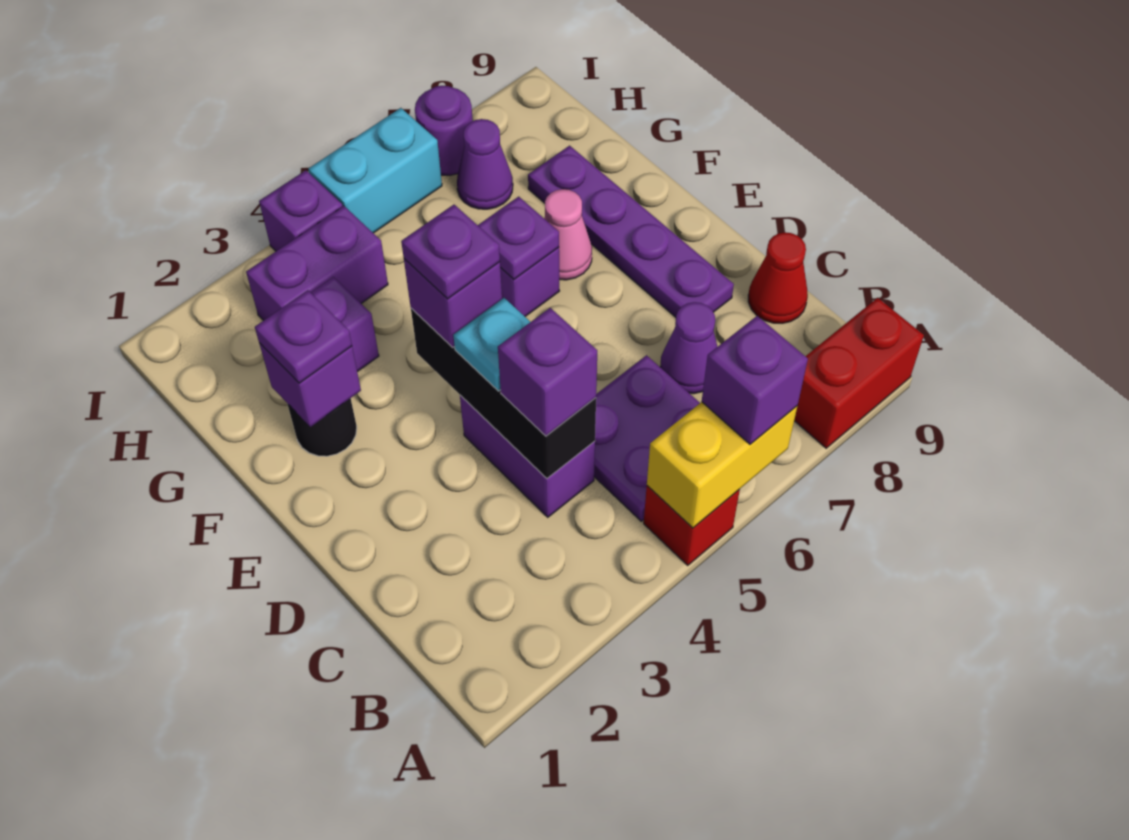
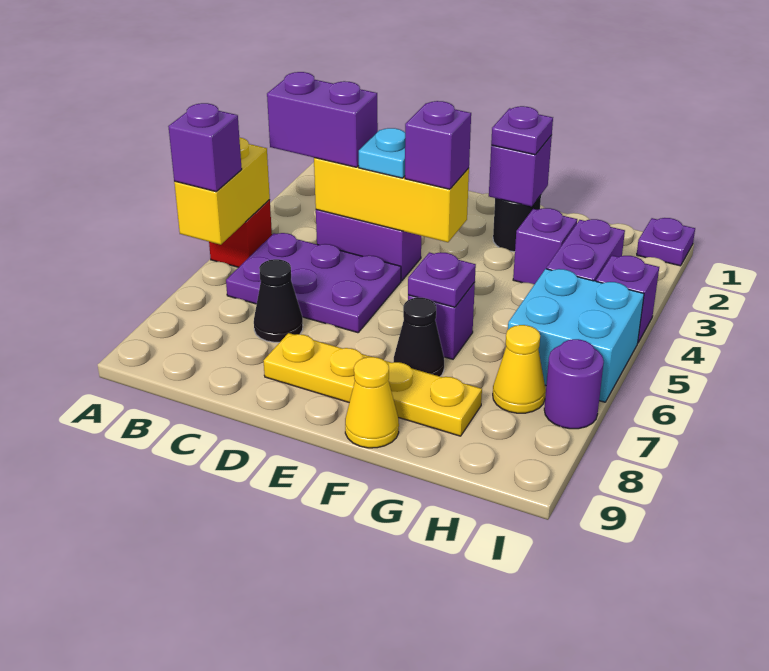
red 1x2 brick [794,298,924,448] -> none
purple 2x2 plate [594,355,700,521] -> purple 2x3 plate [226,233,401,333]
black 1x3 brick [411,308,596,478] -> yellow 1x3 brick [314,158,469,242]
purple 1x1 brick [498,308,597,436] -> purple 1x2 brick [267,72,378,167]
purple 1x1 cone [660,302,717,394] -> black 1x1 cone [254,259,303,342]
red 1x1 cone [748,232,808,323] -> none
purple 1x4 plate [528,146,734,317] -> yellow 1x4 plate [264,333,482,436]
purple 1x1 plate [401,205,500,299] -> purple 1x1 plate moved to [637,218,695,266]
pink 1x1 cone [544,189,592,280] -> black 1x1 cone [394,298,444,376]
none -> yellow 1x1 cone [345,357,399,448]
purple 1x1 cone [457,119,513,209] -> yellow 1x1 cone [493,325,546,413]
cyan 1x2 brick [308,108,442,233] -> cyan 2x2 brick [508,269,644,402]

